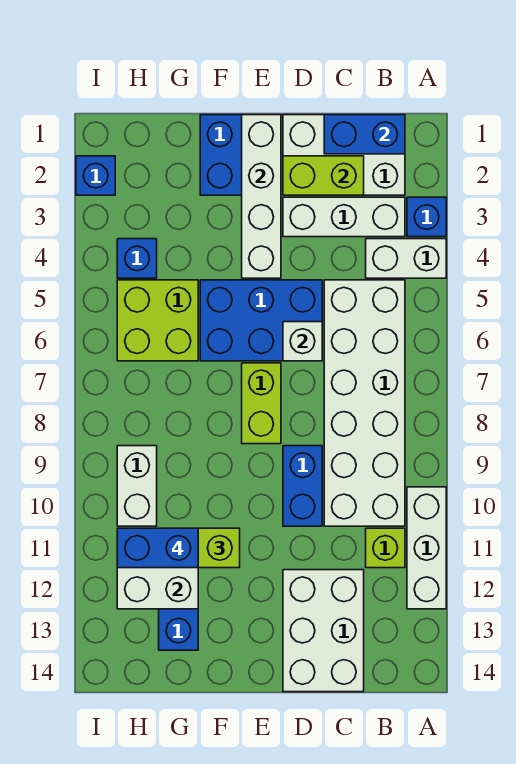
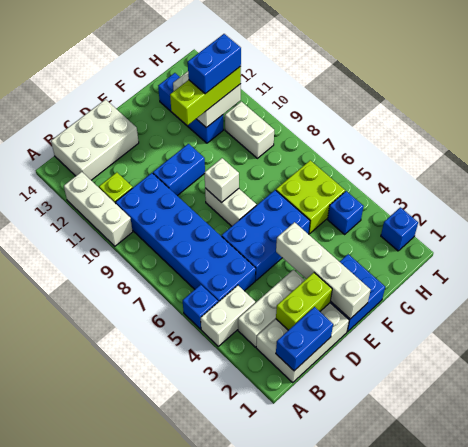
blue 1x1 brick [407,197,446,237] -> blue 1x1 brick moved to [183,285,218,329]
white 2x6 brick [324,280,405,526] -> blue 2x6 brick [116,173,256,302]
white 2x3 brick [283,570,364,692] -> white 2x3 brick turned to [51,100,139,180]
white 1x1 brick [283,322,322,361] -> white 1x1 brick moved to [205,158,239,203]
blue 1x2 brick [283,446,322,526] -> blue 1x2 brick turned to [153,144,205,196]
lime 1x2 brick [242,363,281,444] -> white 1x2 brick [205,188,256,226]

